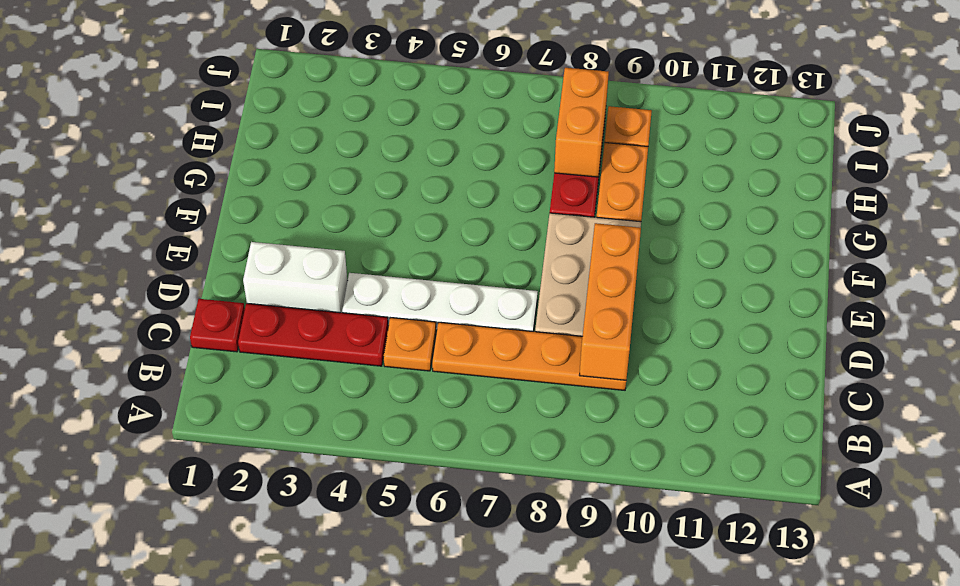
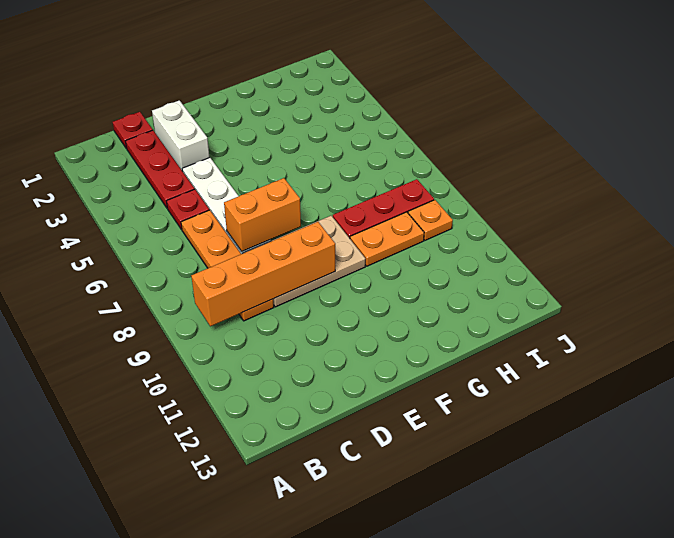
orange 1x1 plate [384,318,436,371] -> red 1x1 plate [167,189,209,230]
orange 1x3 brick [580,223,641,380] -> orange 1x4 brick [191,222,335,326]
orange 1x2 brick [554,68,609,177] -> orange 1x2 brick moved to [224,178,301,251]

